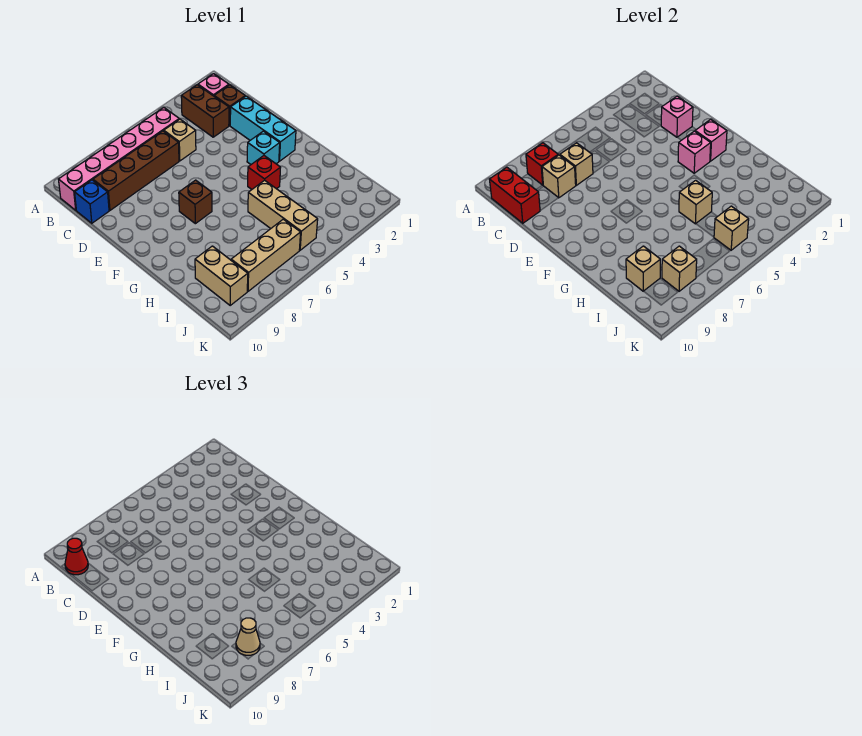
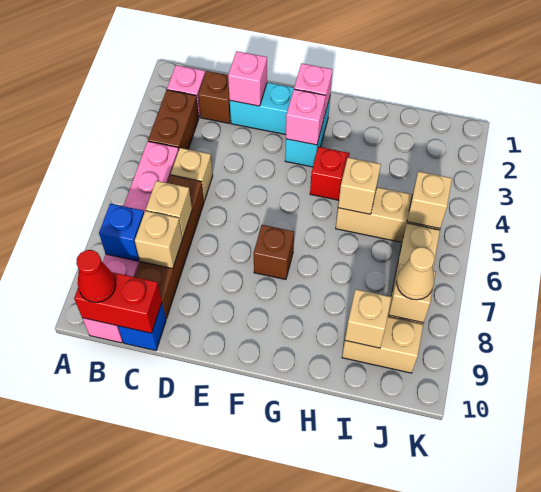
brown 1x2 brick [181,85,229,137] -> brown 1x2 brick turned to [148,90,199,150]
red 1x1 brick [526,143,558,185] -> blue 1x1 brick [99,204,144,261]

